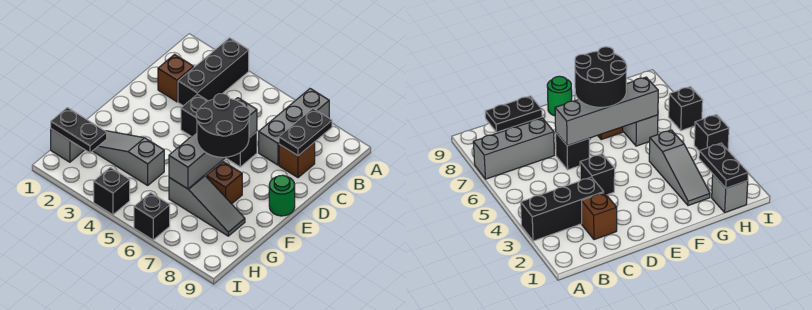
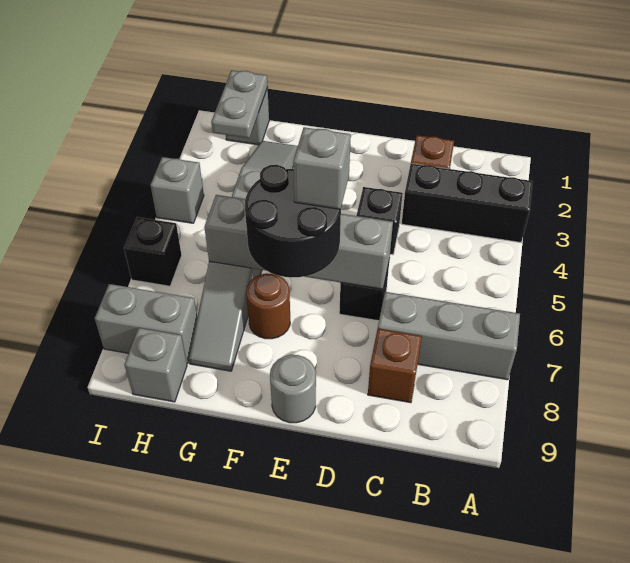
black 1x2 plate [279,109,332,156] -> none
none -> grey 1x1 brick [293,127,351,209]
green 1x1 round brick [269,175,295,216] -> grey 1x1 round brick [270,355,316,423]
brown 1x1 brick [206,162,242,204] -> brown 1x1 round brick [246,273,290,339]
black 1x2 plate [51,108,107,153] -> grey 1x2 plate [211,70,268,138]
none -> grey 1x2 brick [95,284,197,364]
none -> grey 1x1 brick [124,328,187,402]
black 1x1 brick [94,167,130,215] -> grey 1x1 brick [150,157,204,223]

